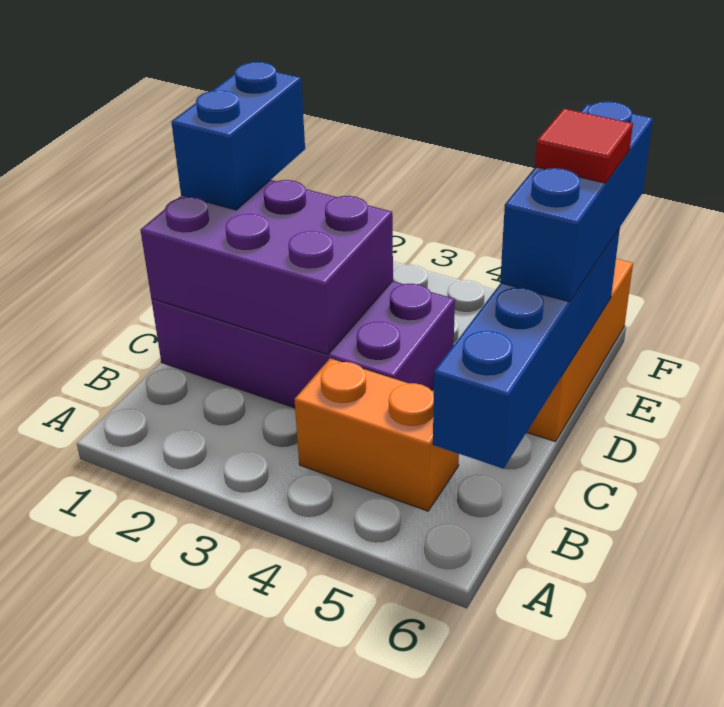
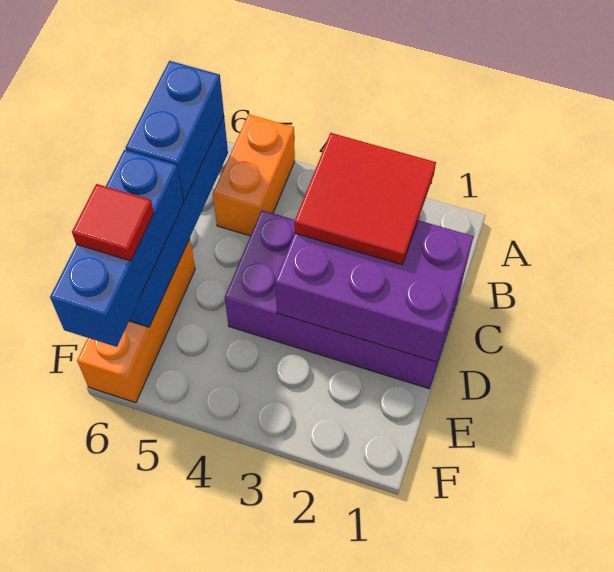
none -> red 2x2 tile [294,133,436,265]
orange 1x2 brick [294,358,459,511] -> orange 1x2 brick turned to [213,114,295,236]
blue 1x2 brick [171,62,305,210] -> blue 1x2 brick moved to [126,61,224,201]

